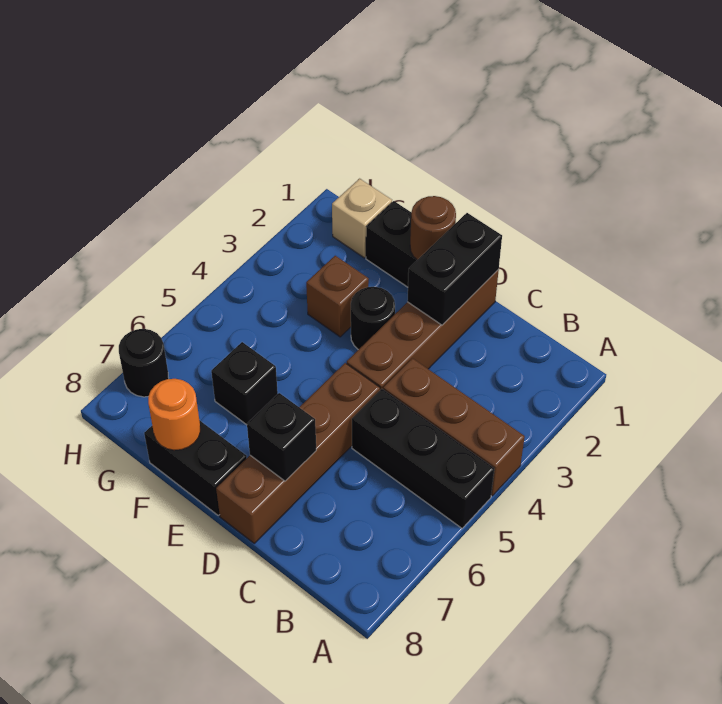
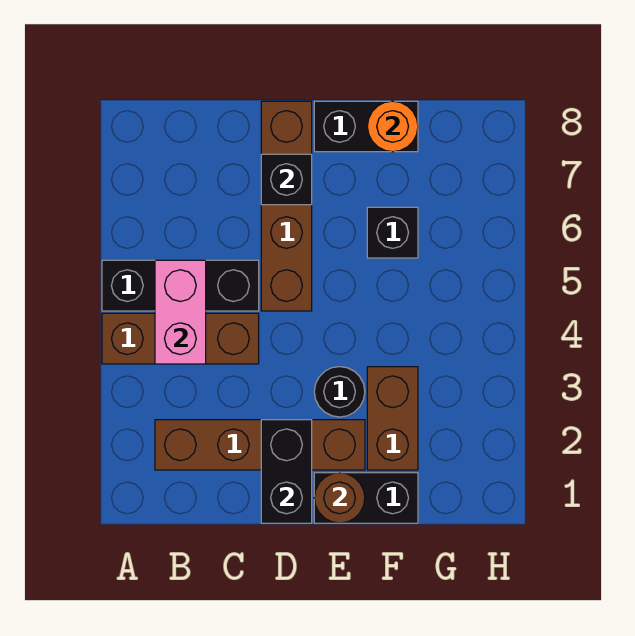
none -> pink 1x2 brick [155,260,206,364]
brown 1x4 brick [347,270,499,390] -> brown 1x4 brick turned to [155,420,365,470]
brown 1x1 brick [306,256,369,337] -> brown 1x2 brick [367,367,418,470]
tan 1x1 brick [332,179,392,258] -> none
black 1x1 round brick [119,329,169,397] -> none

